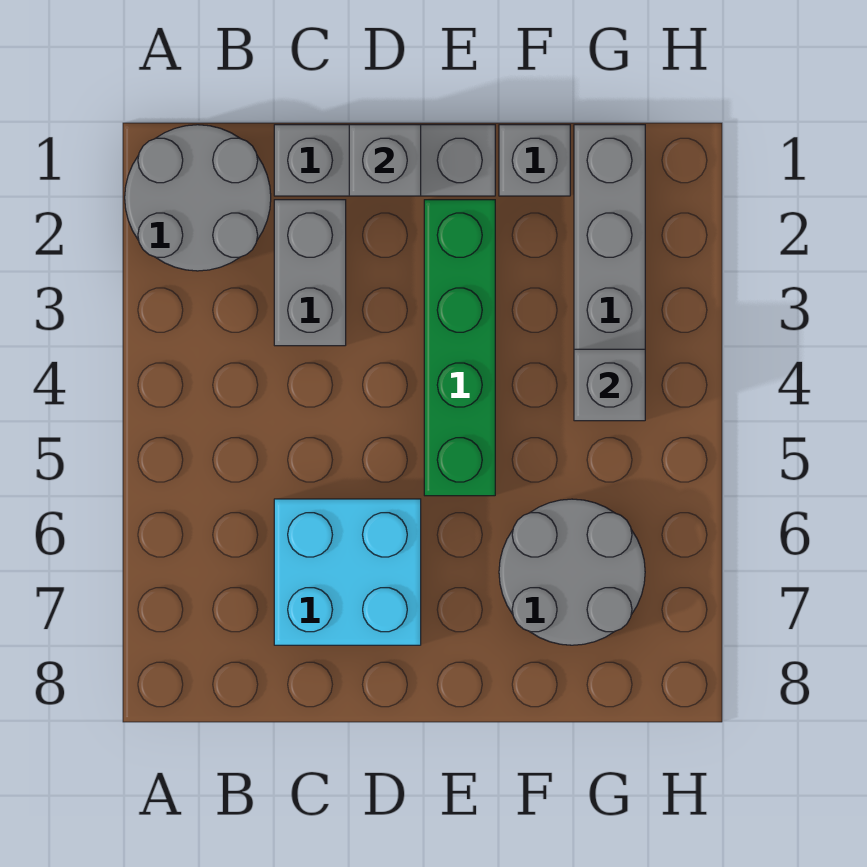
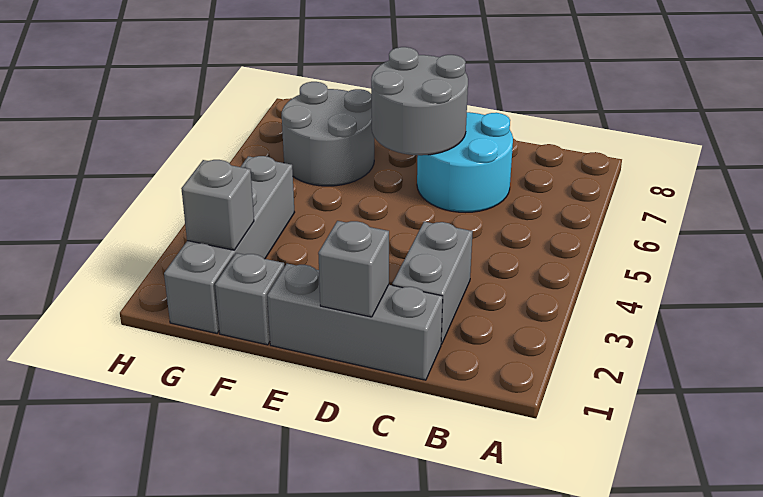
grey 2x2 round brick [125,125,271,271] -> grey 2x2 round brick moved to [371,47,468,155]
cyan 2x2 brick [274,499,421,645] -> cyan 2x2 round brick [417,112,513,212]
green 1x4 brick [424,200,495,496] -> none
grey 1x1 brick [574,349,645,421] -> grey 1x1 brick moved to [181,160,254,250]

